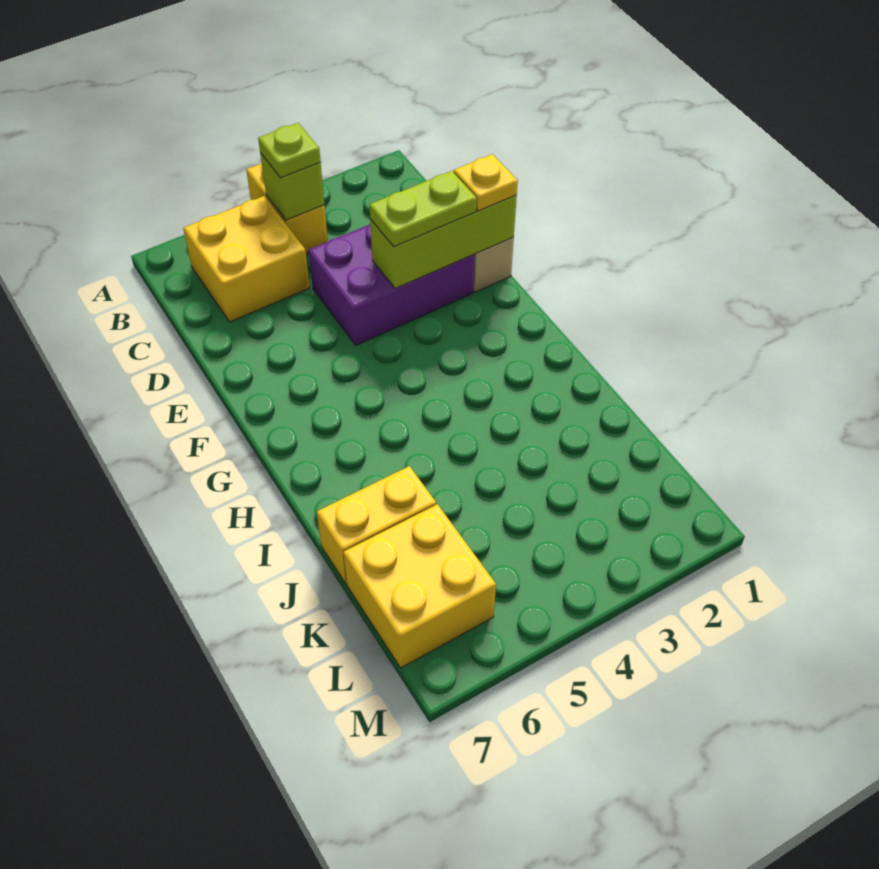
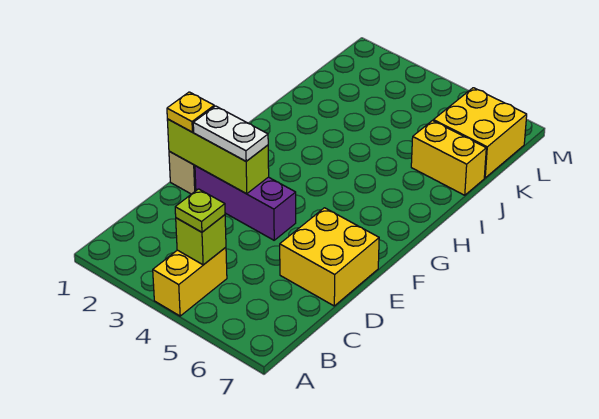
yellow 2x2 brick [183,196,310,322] -> yellow 2x2 brick moved to [280,208,379,306]
purple 2x3 brick [309,224,474,345] -> purple 1x3 brick [195,166,296,240]
lime 1x2 plate [369,171,477,247] -> white 1x2 plate [193,106,268,161]

